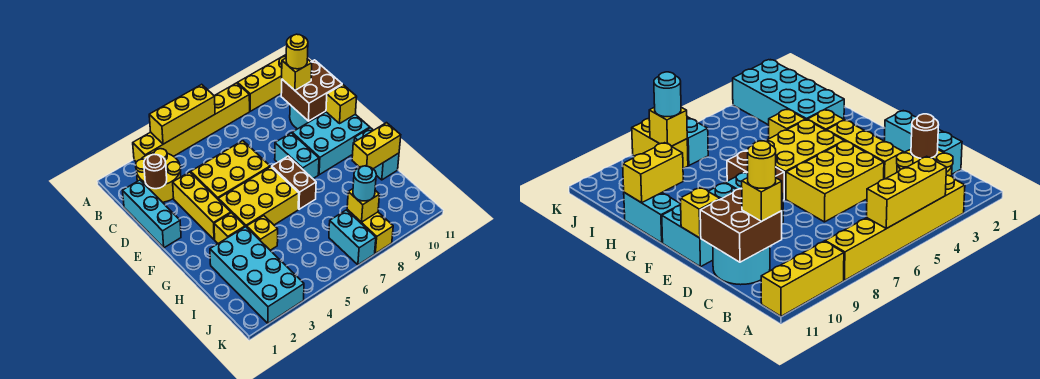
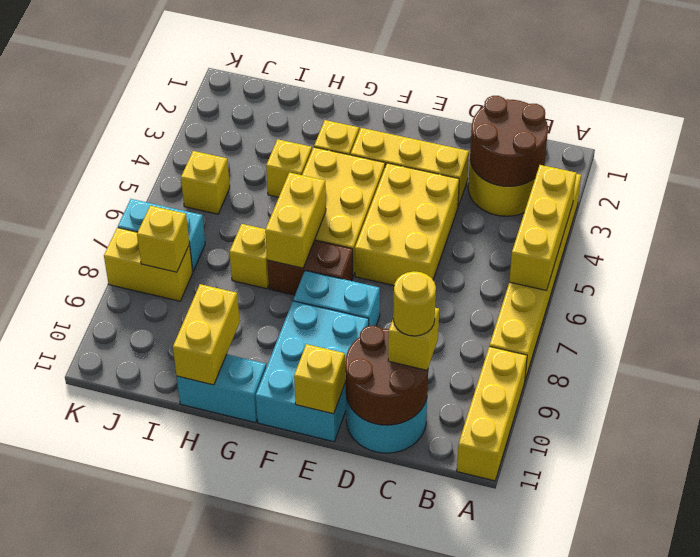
cyan 1x3 brick [123,180,181,248] -> none
brown 1x1 round brick [144,154,167,189] -> brown 2x2 round brick [470,96,548,186]
brown 2x2 brick [281,60,342,121] -> brown 2x2 round brick [345,326,428,425]
none -> yellow 1x2 brick [265,173,326,268]
cyan 2x4 brick [210,227,304,323] -> none
none -> yellow 1x1 brick [230,224,269,289]
none -> yellow 1x1 brick [181,151,230,214]
cyan 1x1 round brick [353,166,376,201] -> none

